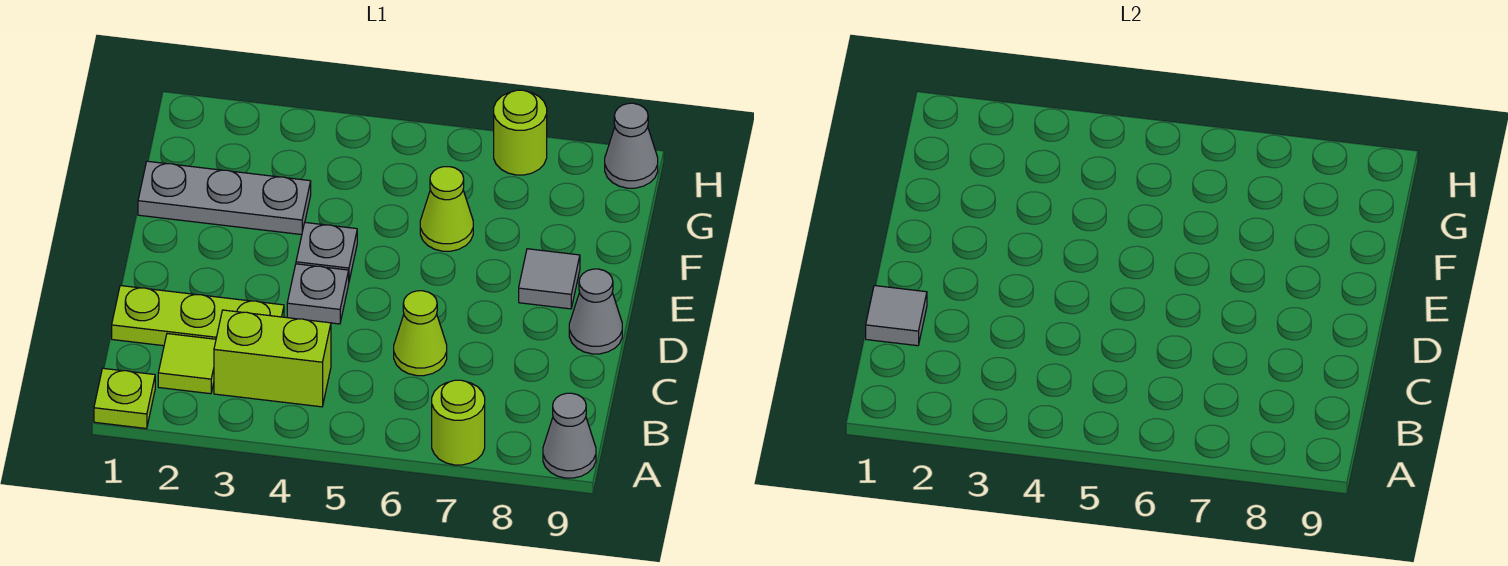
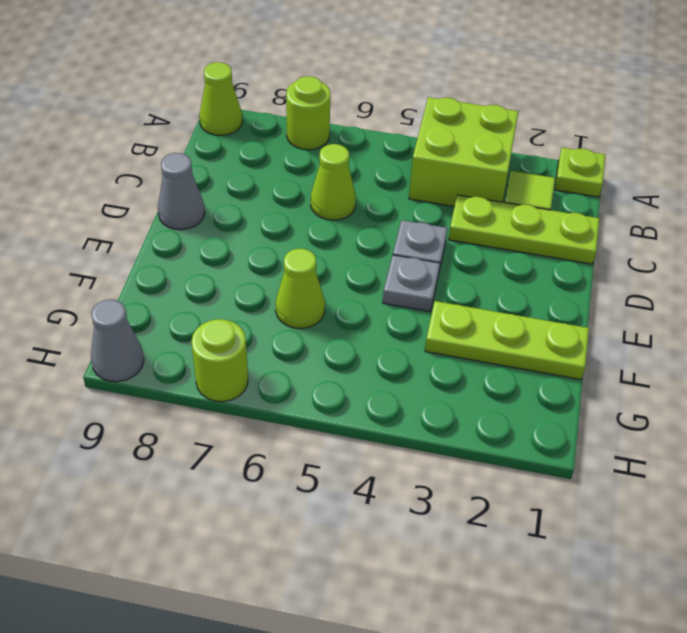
grey 1x1 cone [543,393,596,478] -> lime 1x1 cone [199,62,242,135]
lime 1x2 brick [214,310,331,407] -> lime 2x2 brick [409,97,519,206]
grey 1x1 tile [866,286,927,346] -> none
grey 1x1 tile [519,249,580,309] -> none
grey 1x3 plate [138,161,311,235] -> lime 1x3 plate [425,301,589,380]

